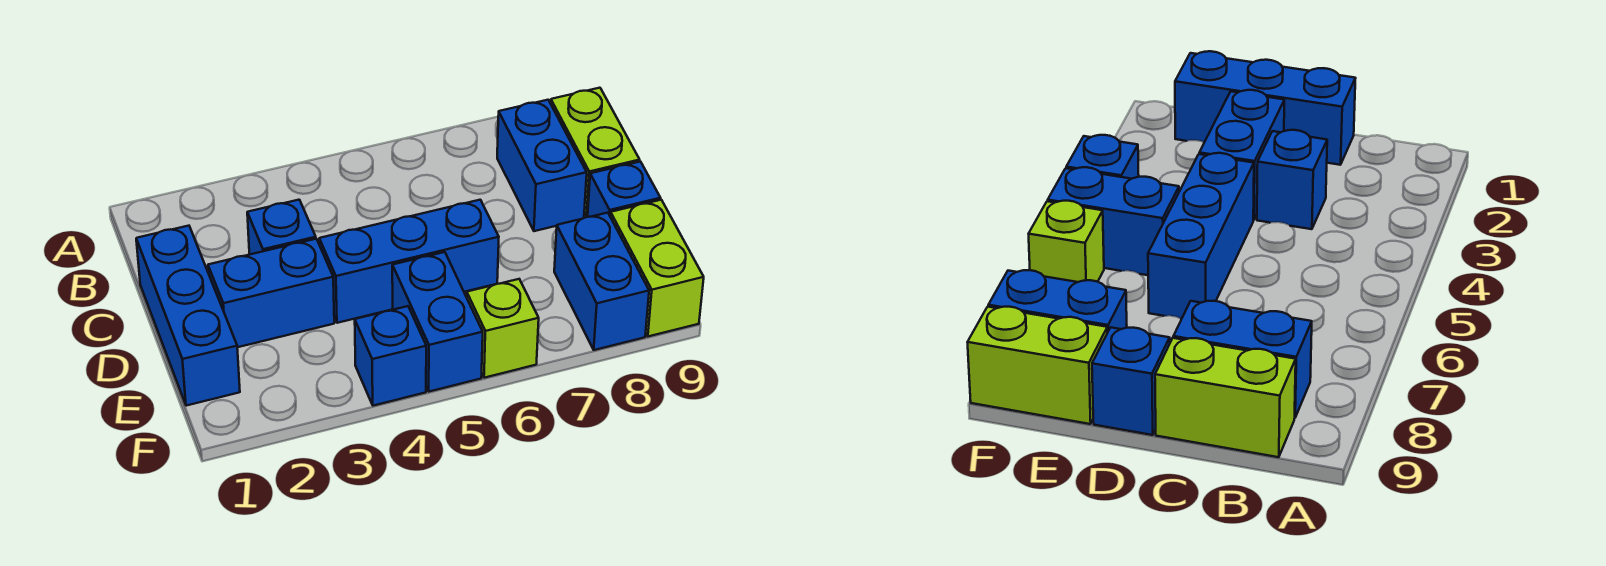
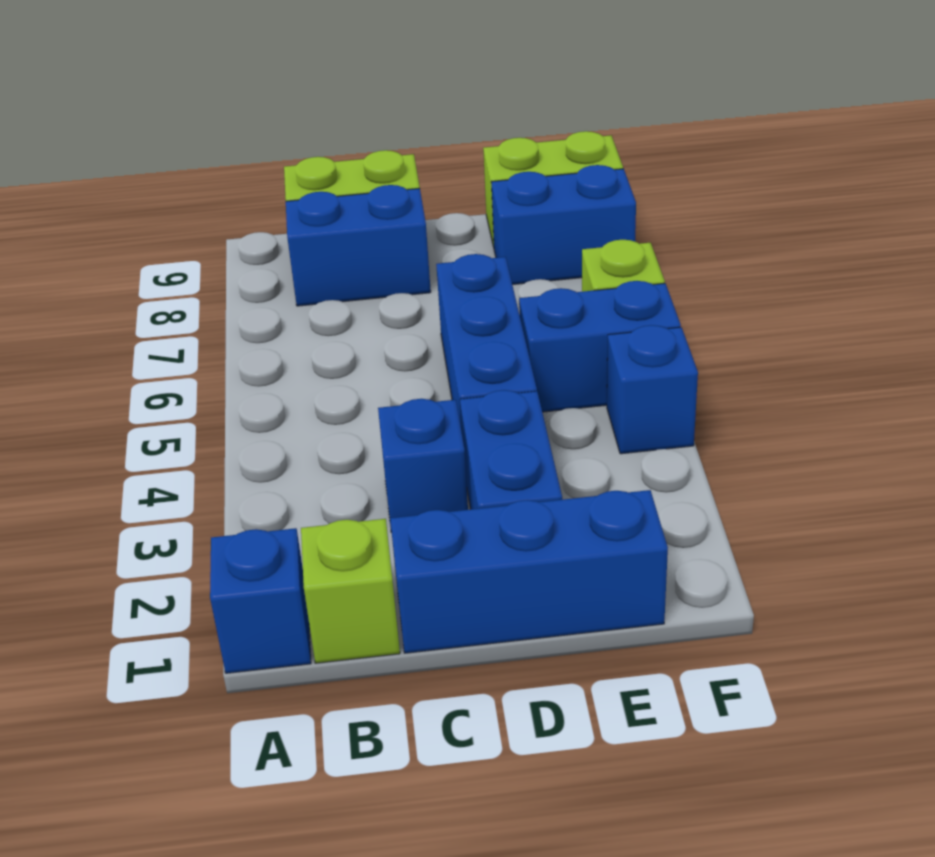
none -> lime 1x1 brick [301,519,400,663]
blue 1x1 brick [588,162,660,217] -> blue 1x1 brick moved to [210,528,311,673]

